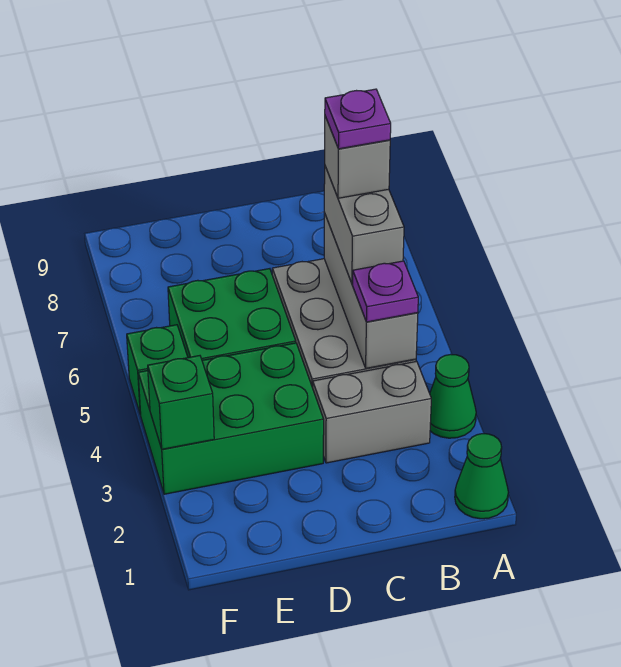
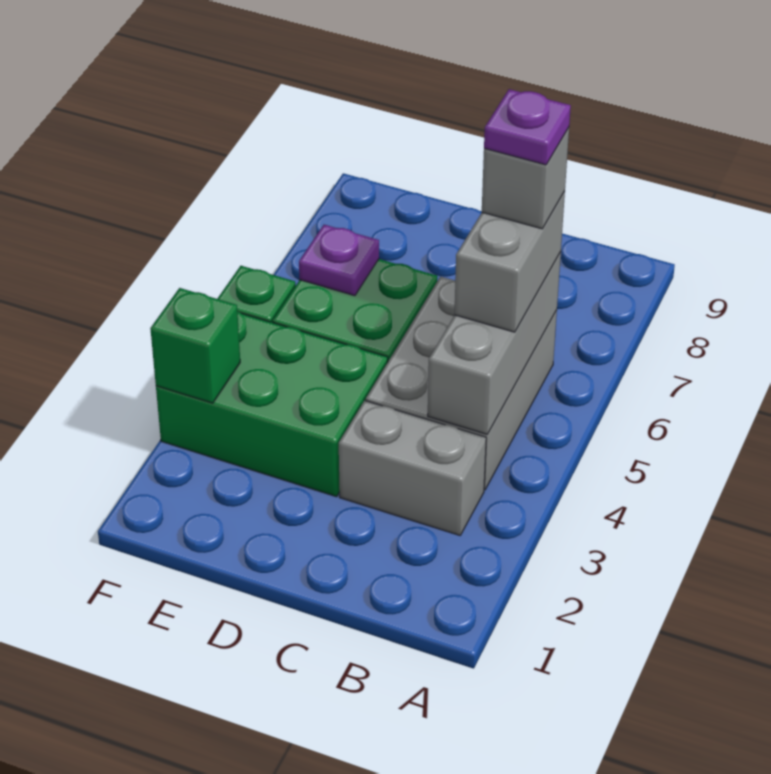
green 1x1 cone [455,434,508,519] -> none
green 1x1 cone [430,354,476,438] -> none
purple 1x1 plate [353,261,418,322] -> purple 1x1 plate moved to [299,225,379,296]

